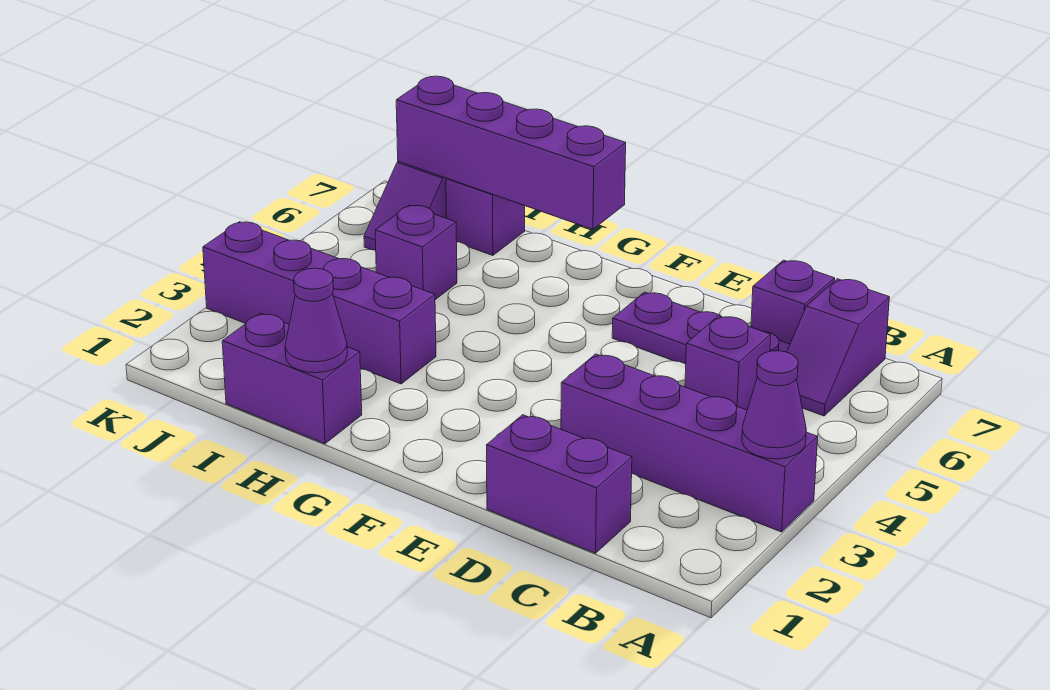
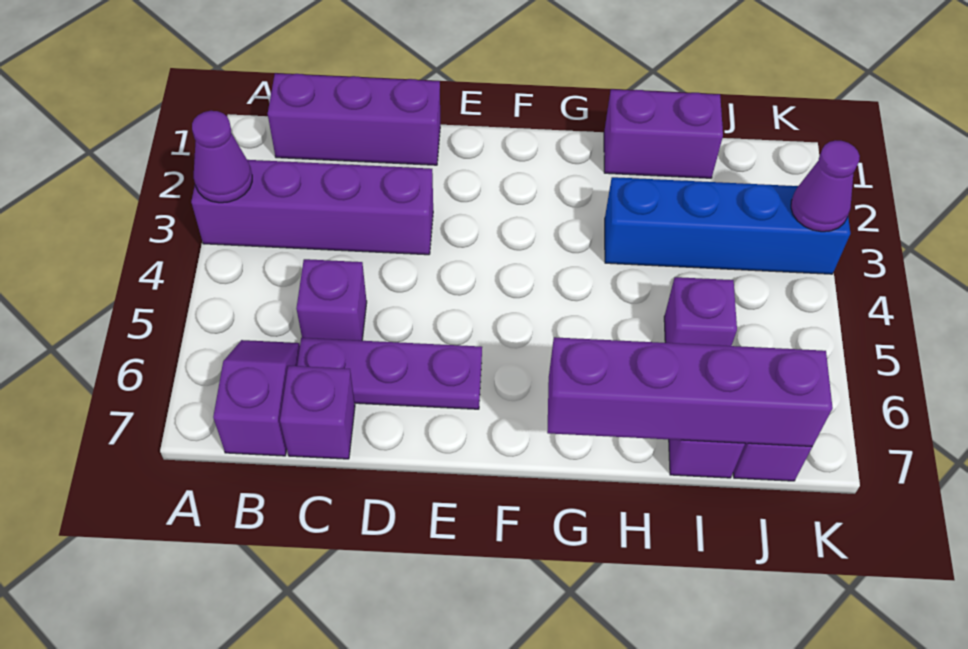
purple 1x2 brick [487,415,632,553] -> purple 1x3 brick [268,73,440,165]
purple 1x1 cone [285,268,347,373] -> purple 1x1 cone moved to [791,140,860,232]
purple 1x4 brick [203,222,436,384] -> blue 1x4 brick [605,177,851,274]

